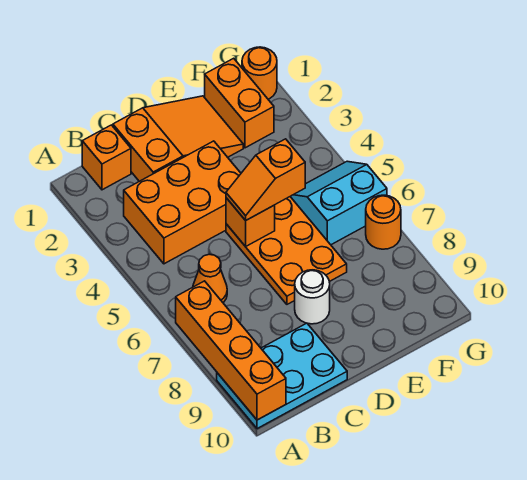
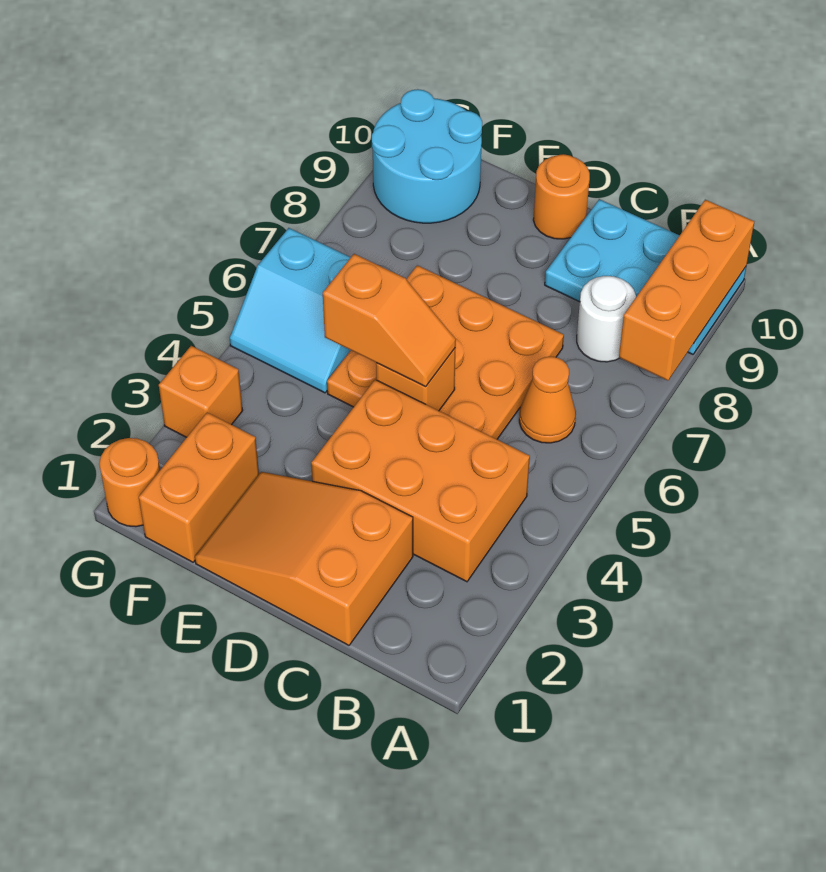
orange 1x4 brick [176,281,286,420] -> orange 1x3 brick [619,200,754,380]
orange 1x1 brick [82,125,131,190] -> orange 1x1 brick moved to [159,346,243,437]
orange 2x3 plate [226,197,347,304] -> orange 3x3 plate [327,265,564,439]
white 1x1 round brick [295,270,330,324] -> white 1x1 round brick moved to [577,276,636,362]
none -> cyan 2x2 round brick [372,89,482,223]
orange 1x1 round brick [366,195,401,249] -> orange 1x1 round brick moved to [533,154,590,239]

